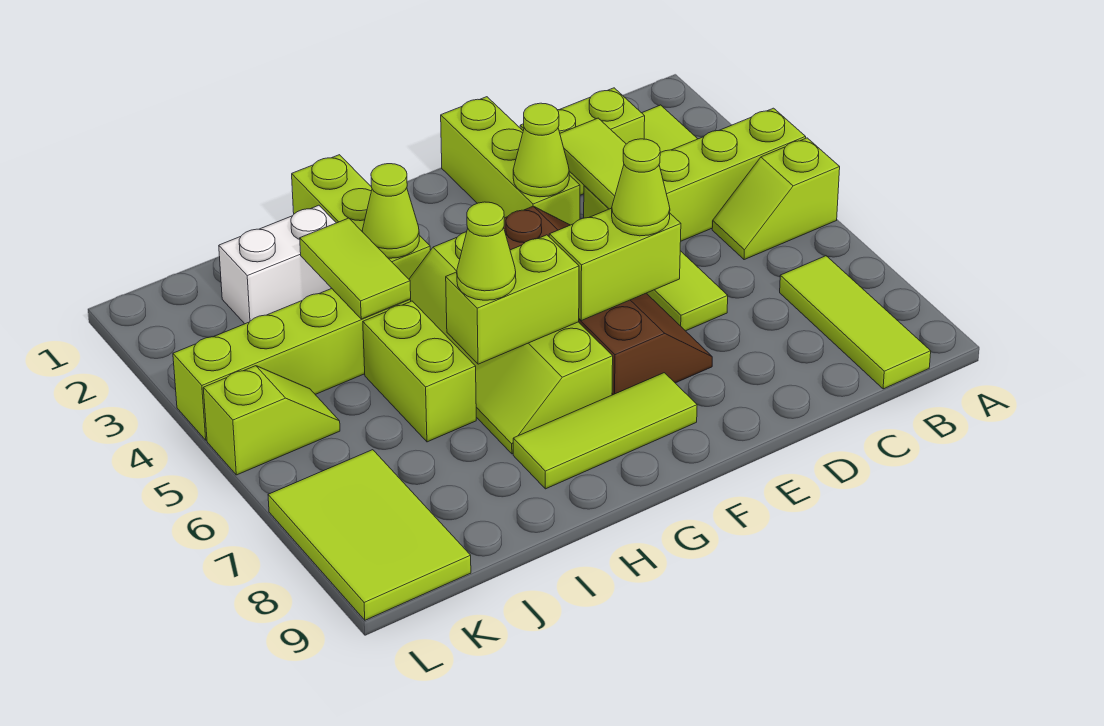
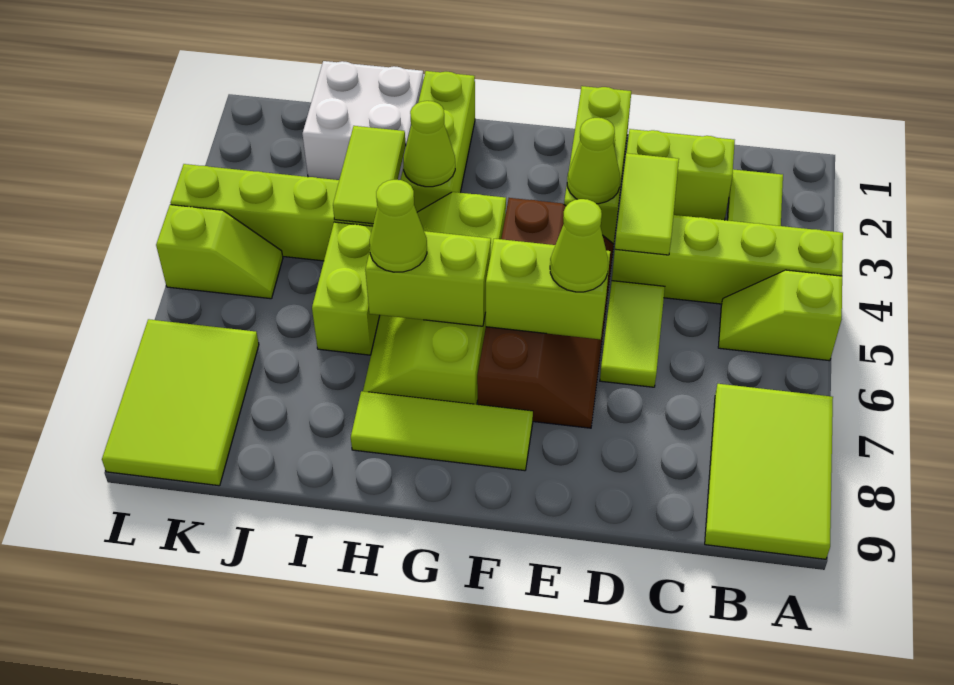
lime 1x3 tile [780,256,931,389] -> lime 2x3 tile [705,384,833,559]
white 1x2 brick [219,205,336,324] -> white 2x2 brick [302,61,424,180]

